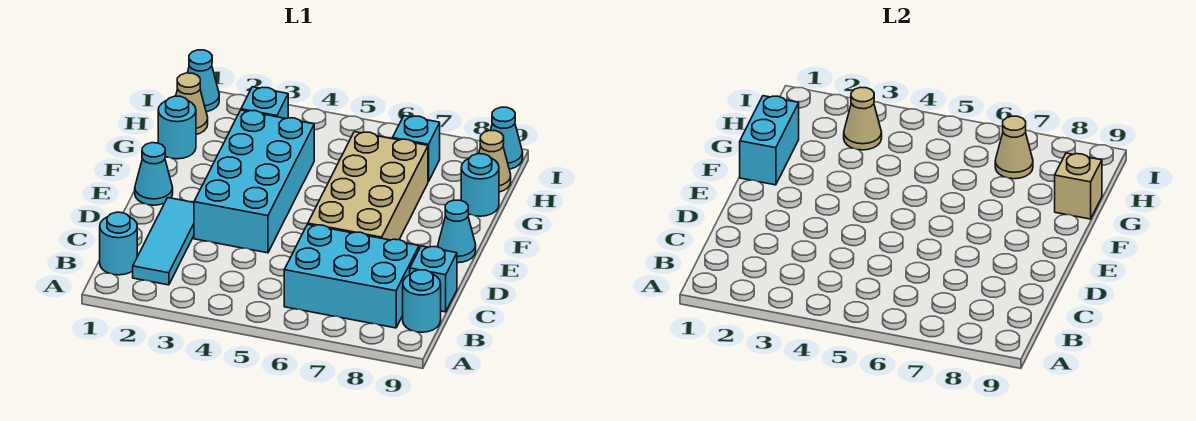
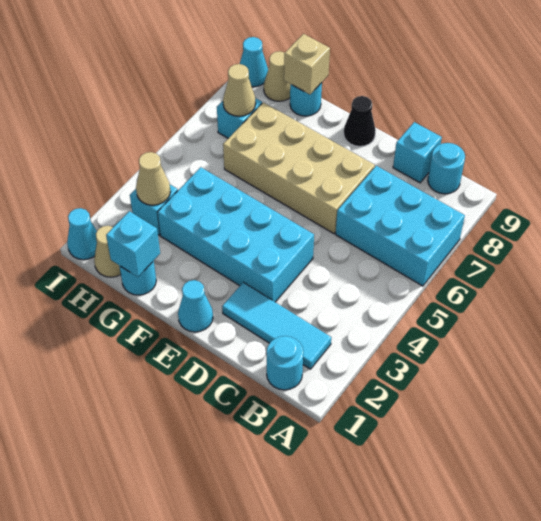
cyan 2x3 brick [284,224,419,328] -> cyan 2x3 brick turned to [336,166,465,286]
cyan 1x1 cone [438,200,476,263] -> black 1x1 cone [344,96,376,146]
cyan 1x2 brick [740,96,799,185] -> cyan 1x1 brick [106,211,160,277]

